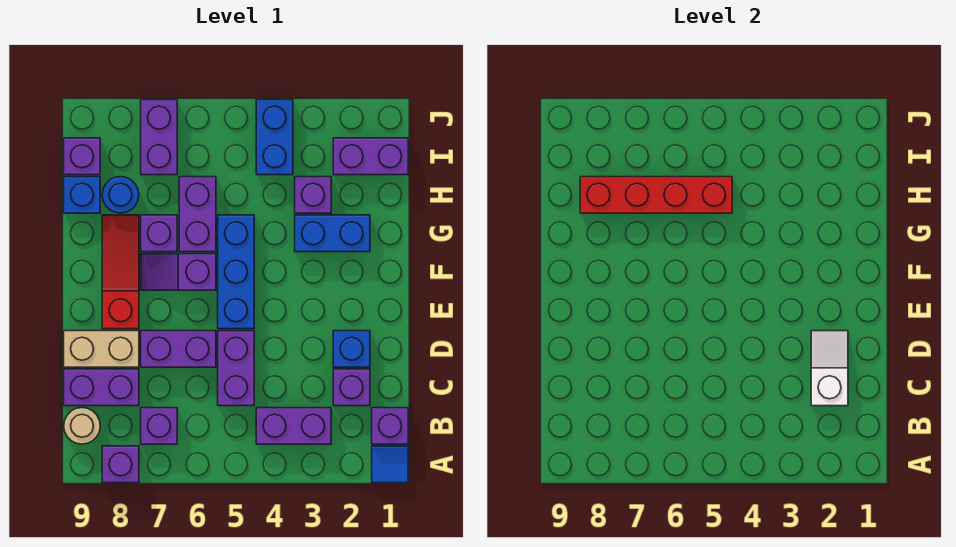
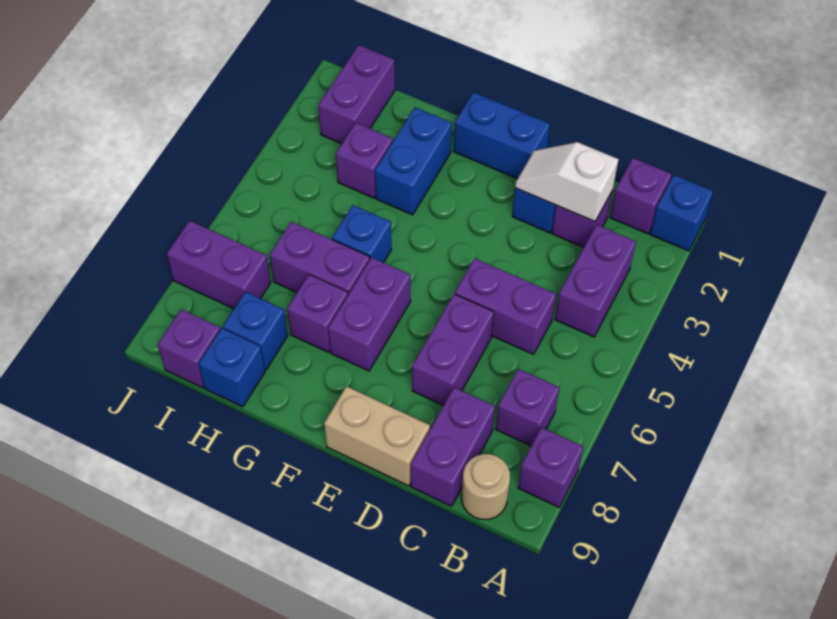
blue 1x1 tile [372,446,408,483] -> blue 1x1 brick [650,175,713,251]
tan 1x2 brick [64,331,139,367] -> tan 1x2 brick turned to [324,386,430,486]
blue 1x3 brick [218,215,254,329] -> blue 1x1 brick [332,205,391,263]
red 1x3 slope [102,215,139,329] -> none
purple 1x2 slope [141,254,216,290] -> purple 1x2 brick [328,257,411,371]
red 1x4 brick [580,177,732,213] -> none
blue 1x1 round brick [102,177,139,213] -> blue 1x1 brick [223,292,288,370]
blue 1x2 brick [256,100,293,175] -> blue 1x2 brick moved to [454,92,550,179]

